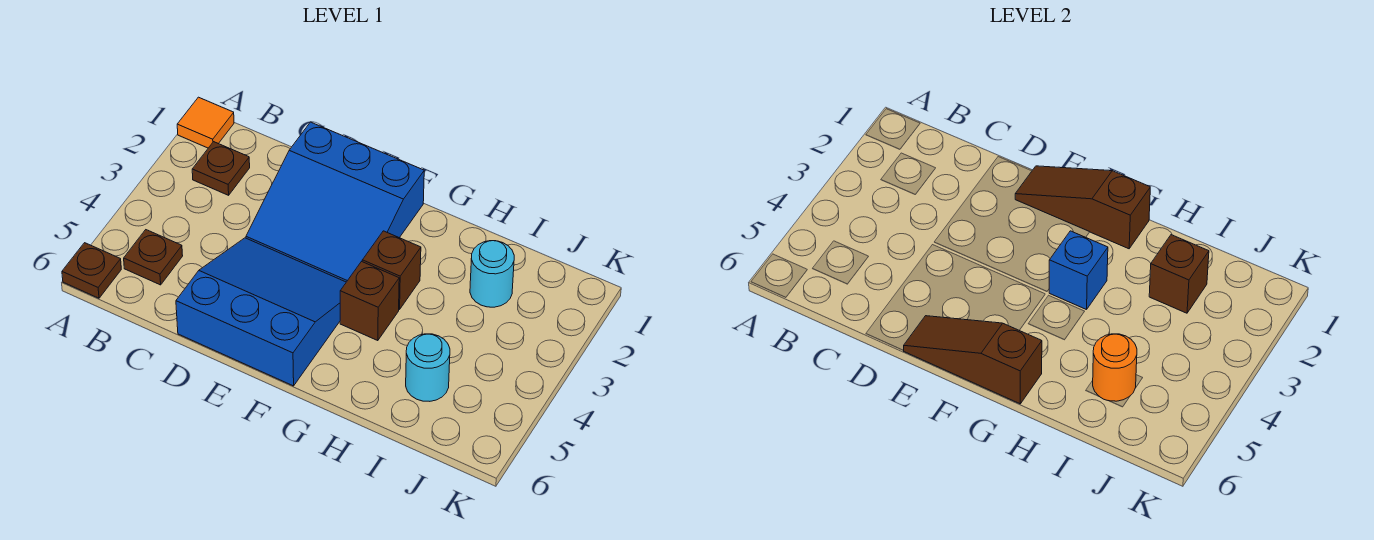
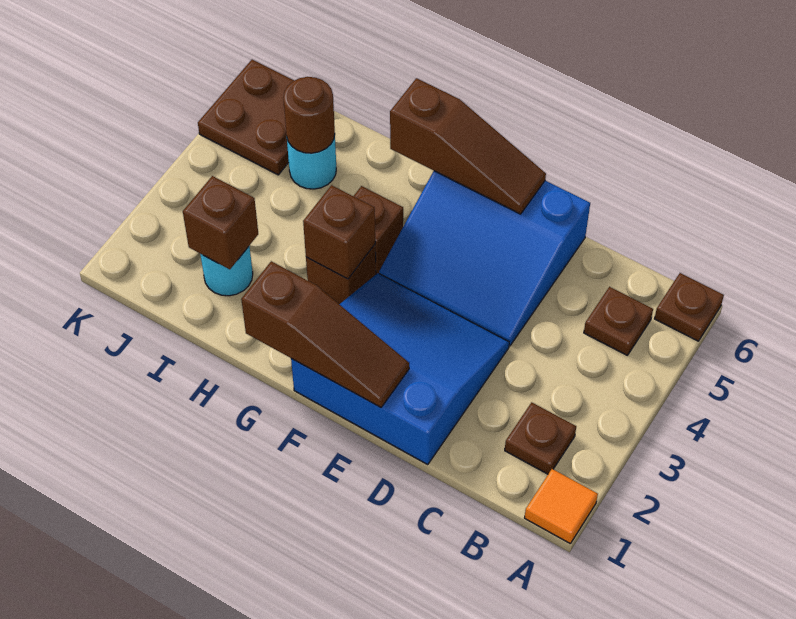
blue 1x1 brick [1049,231,1108,310] -> brown 1x1 brick [303,185,375,279]
orange 1x1 round brick [1093,334,1137,401] -> brown 1x1 round brick [283,77,335,153]
none -> brown 2x2 plate [198,60,294,175]

